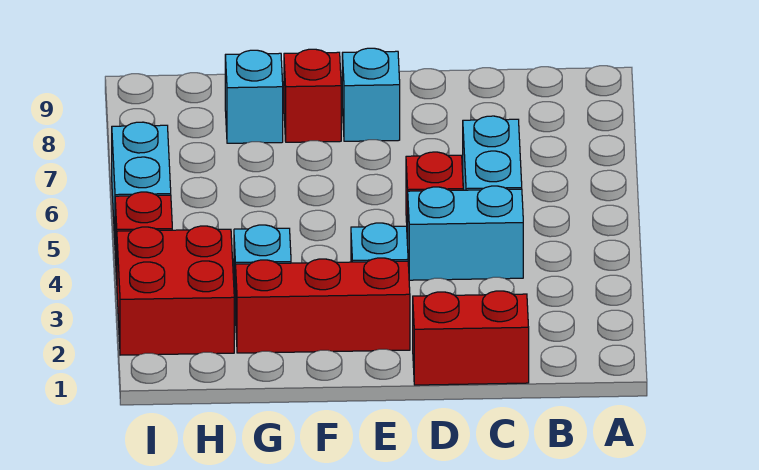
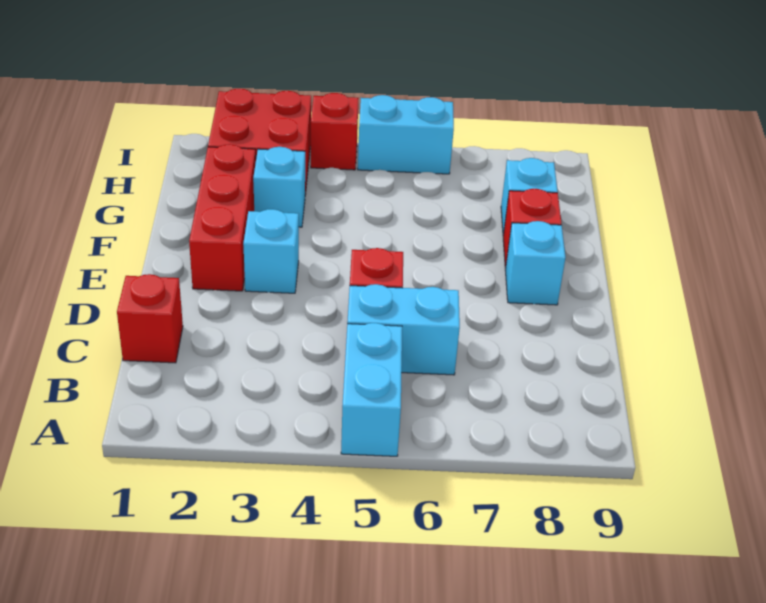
red 1x2 brick [413,291,529,385] -> red 1x1 brick [117,274,183,363]
cyan 1x2 brick [408,186,523,280] -> cyan 1x2 brick moved to [341,323,402,456]

